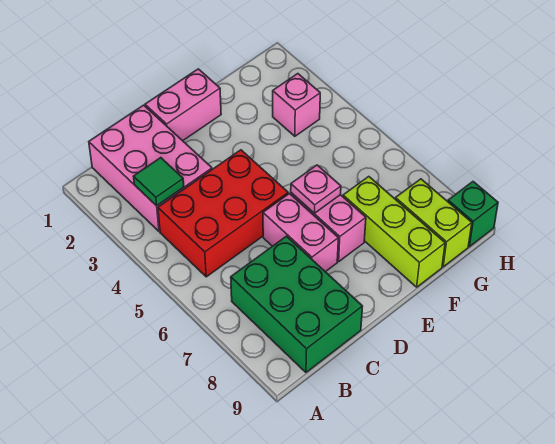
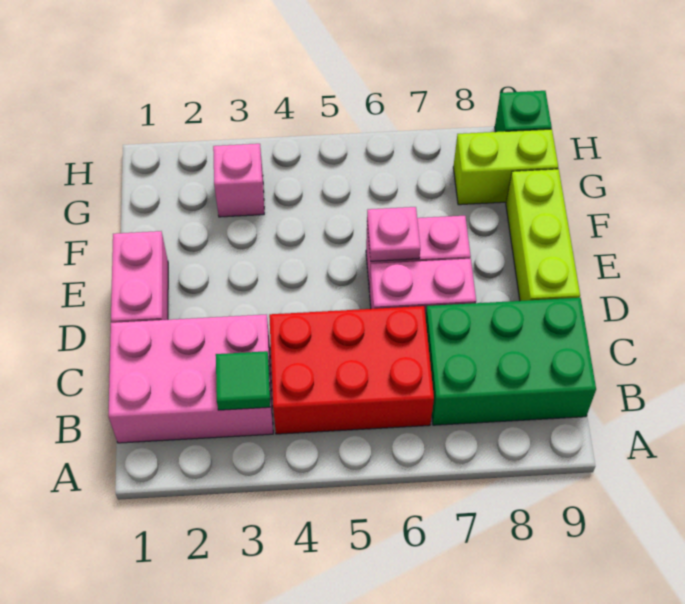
red 2x3 brick [158,150,288,277] -> red 2x3 brick turned to [269,306,434,434]
lime 1x3 brick [343,177,445,287] -> lime 1x3 brick turned to [506,169,580,301]

